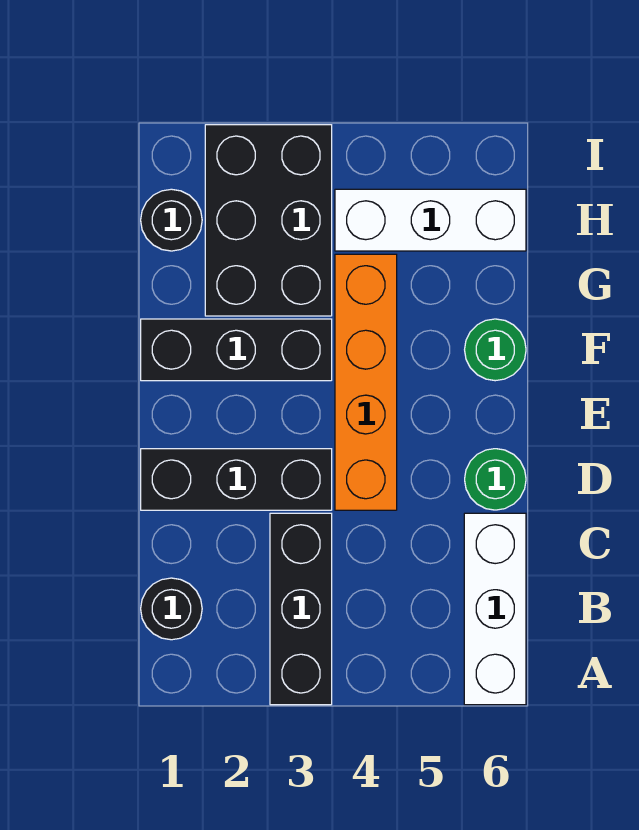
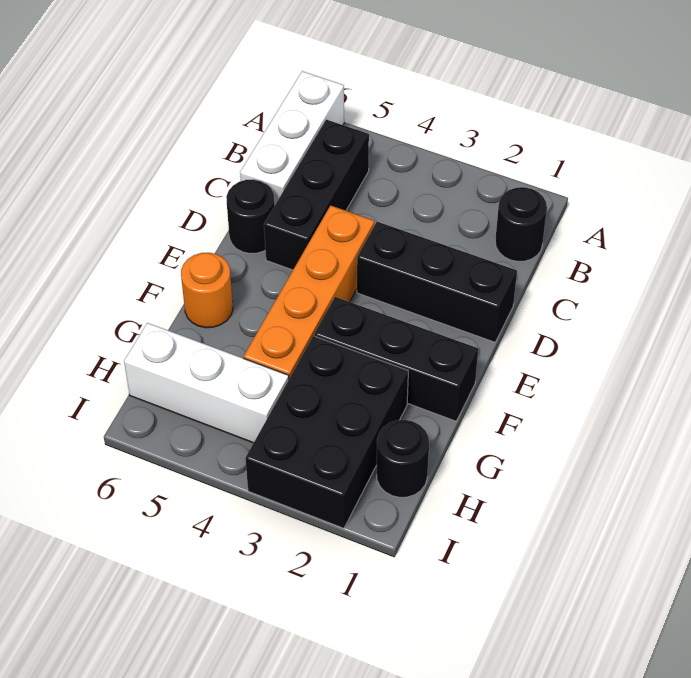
black 1x3 brick [270,513,332,705] -> black 1x3 brick moved to [264,120,369,270]
green 1x1 round brick [465,449,526,510] -> black 1x1 round brick [226,179,275,254]
green 1x1 round brick [465,319,526,381] -> orange 1x1 round brick [181,253,233,328]

